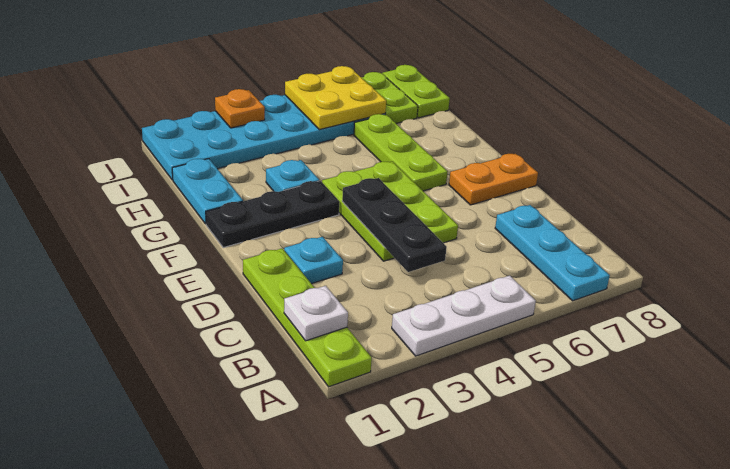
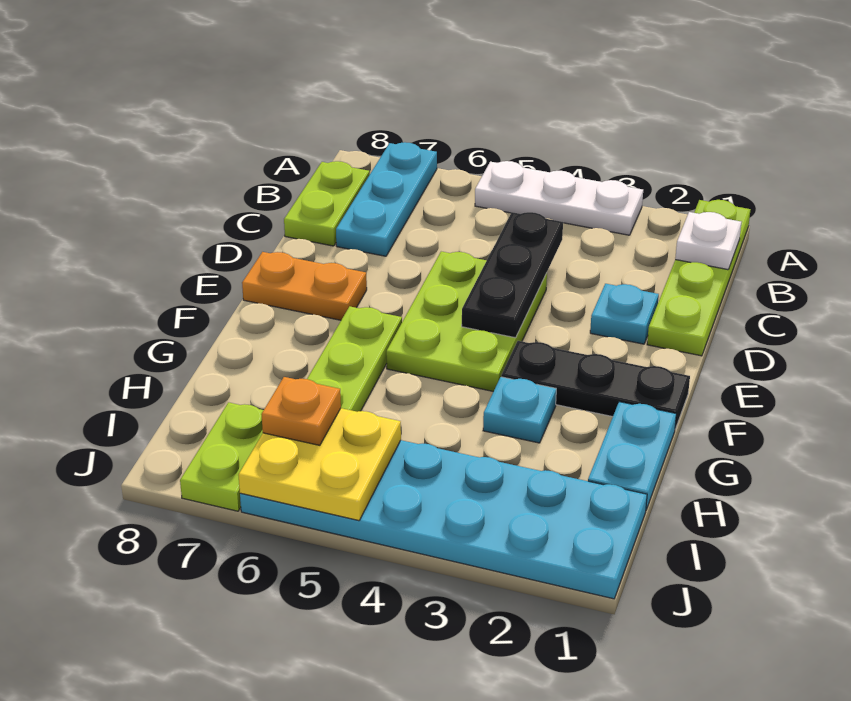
lime 1x2 plate [382,65,450,118] -> lime 1x2 plate moved to [284,161,370,246]
orange 1x1 plate [215,89,265,128] -> orange 1x1 plate moved to [261,377,341,445]

